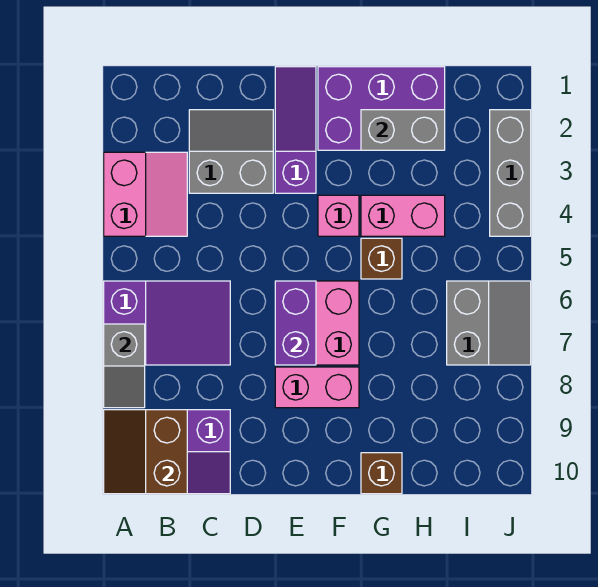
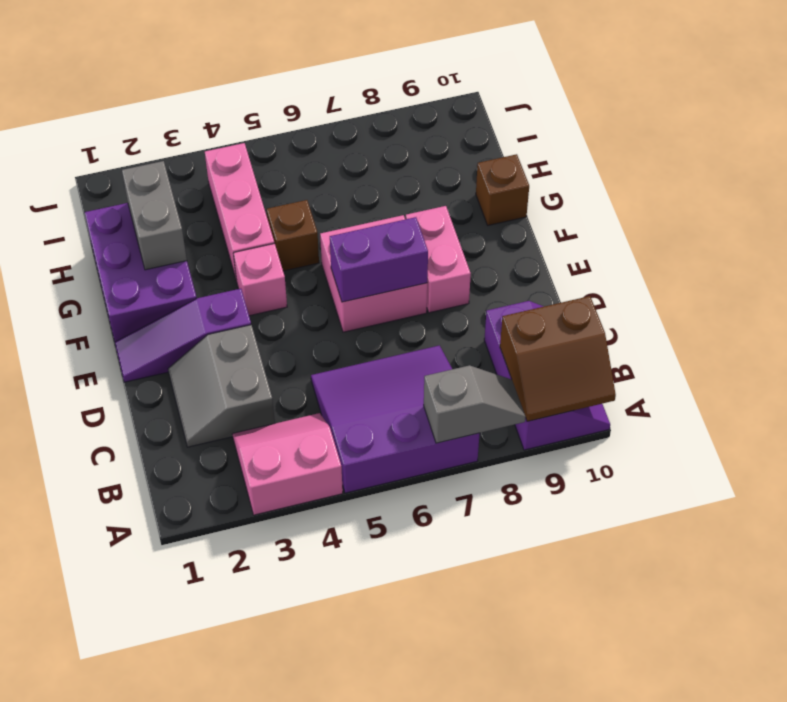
purple 2x3 slope [104,281,230,365] -> purple 3x3 slope [311,345,480,493]
pink 1x2 brick [361,195,445,236] -> pink 1x3 brick [205,143,274,281]
grey 2x2 slope [447,281,531,365] -> none
grey 1x3 brick [490,110,531,236] -> none

